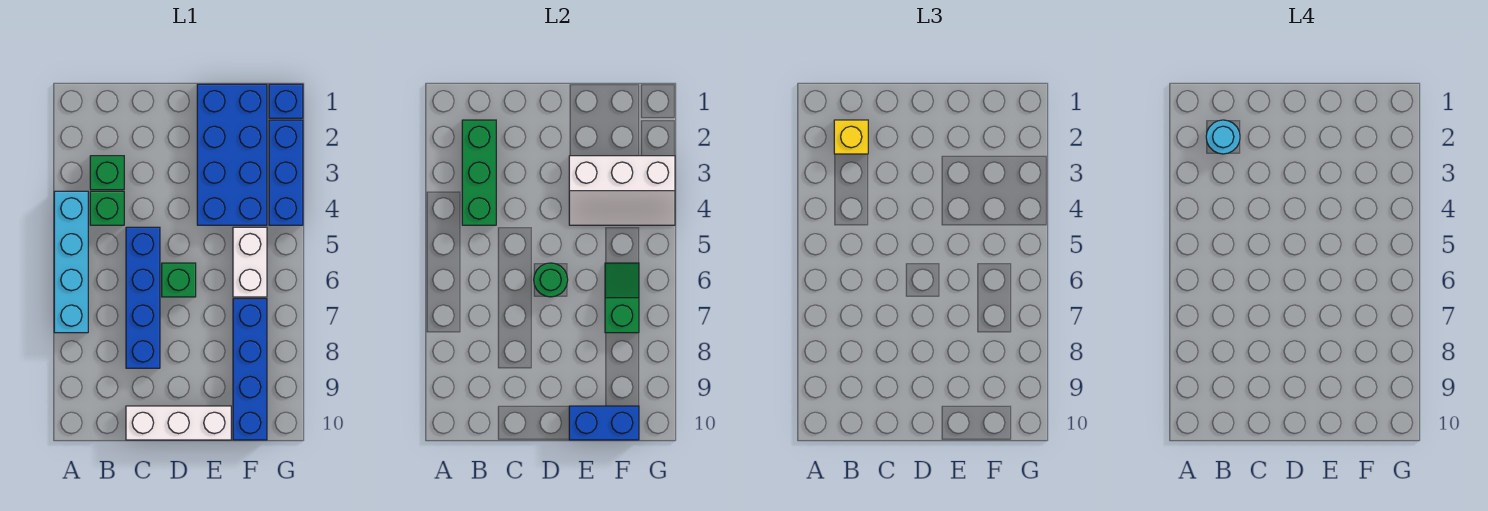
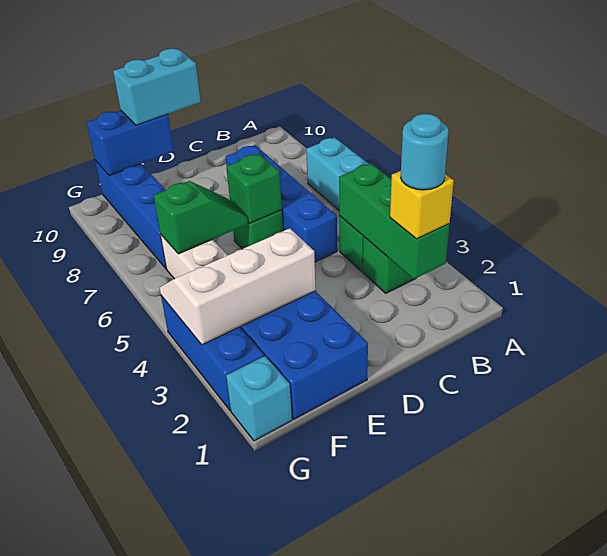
white 1x3 brick [126,406,231,440] -> none
green 1x1 round brick [534,263,568,297] -> green 1x1 brick [226,154,282,223]
none -> cyan 1x2 brick [113,49,201,125]
green 1x2 slope [605,263,639,333] -> green 1x2 slope turned to [154,181,248,254]
blue 1x1 brick [269,84,303,118] -> cyan 1x1 brick [226,356,292,441]

